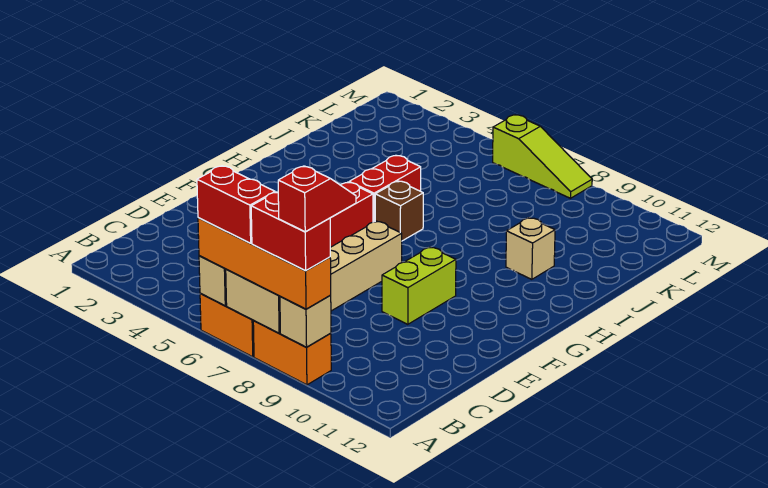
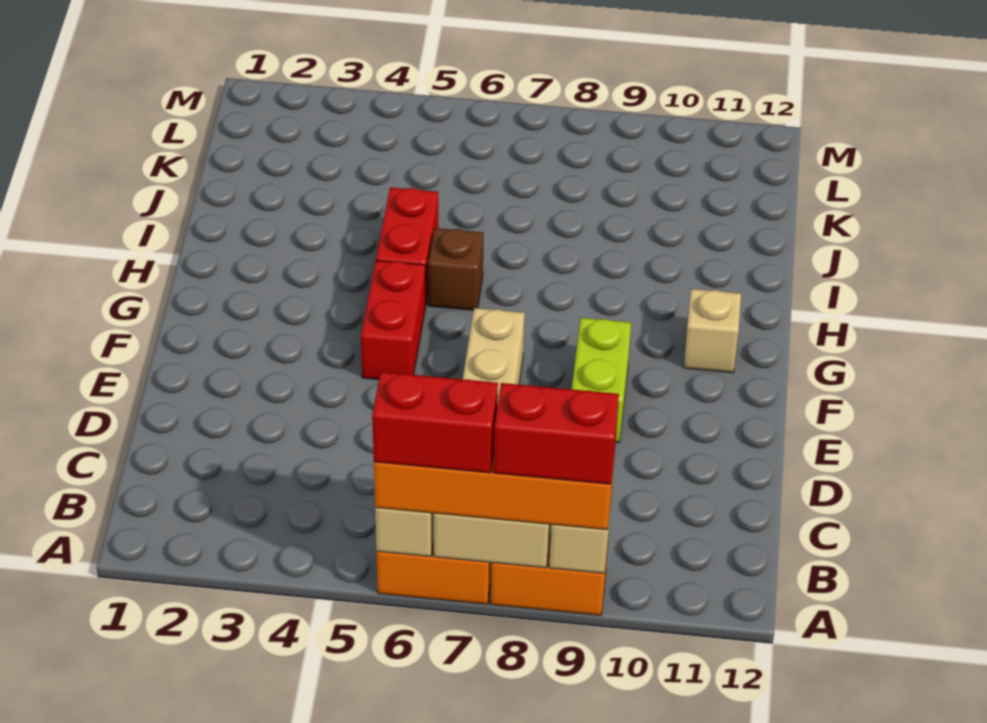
red 1x2 slope [278,166,356,232] -> none
tan 1x1 brick [506,218,555,279] -> tan 1x1 brick moved to [683,289,741,373]
lime 1x3 slope [493,115,592,198] -> none

